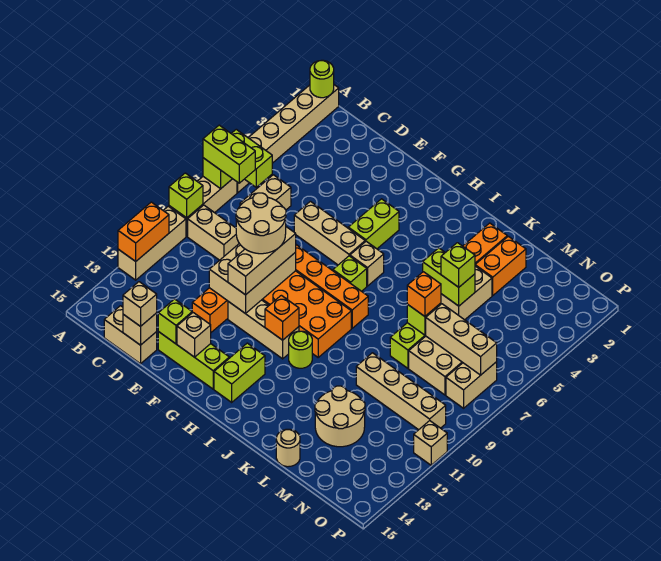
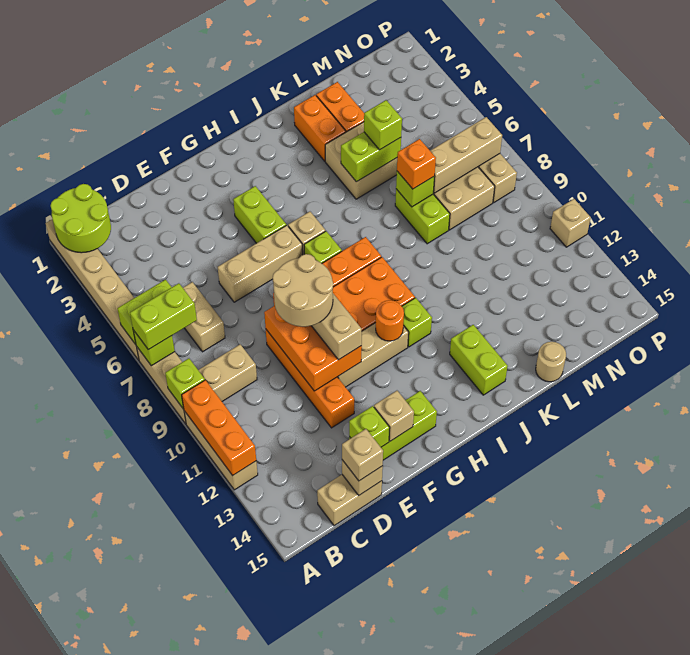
lime 1x1 round brick [310,60,334,98] -> lime 2x2 round brick [51,184,111,253]
orange 1x2 brick [118,202,169,261] -> orange 1x3 brick [182,380,256,475]
tan 2x3 brick [209,244,296,314] -> orange 2x3 brick [264,306,362,391]
orange 1x1 brick [265,295,299,340] -> orange 1x1 round brick [376,300,404,341]
lime 1x2 brick [214,343,265,402] -> lime 1x2 brick moved to [450,325,508,395]
lime 1x1 round brick [289,331,312,368] -> lime 1x1 brick [402,298,432,347]
tan 1x4 brick [356,353,446,430] -> none
tan 2x2 round brick [315,386,365,447] -> none

